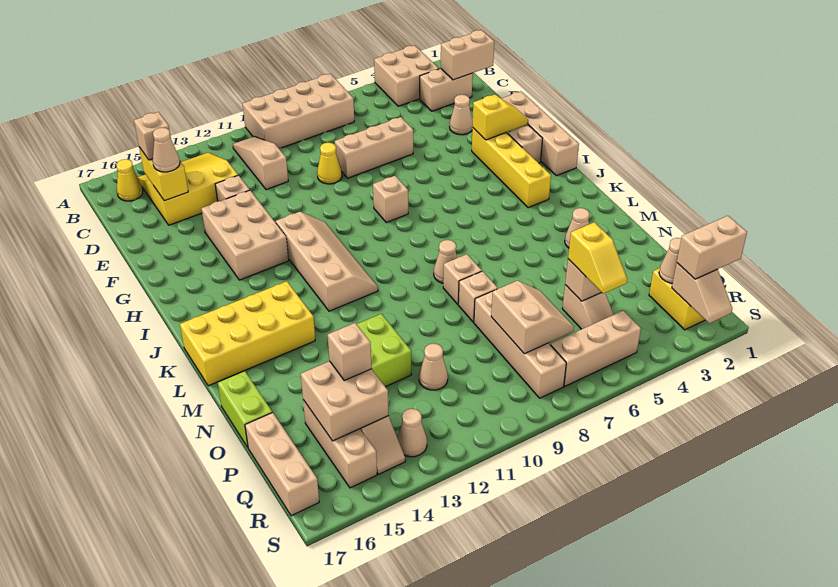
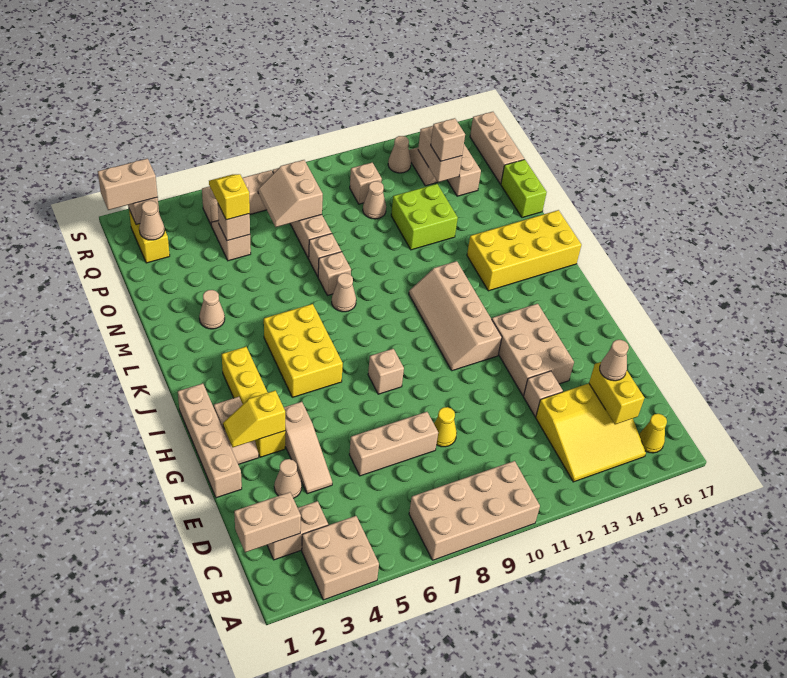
tan 1x3 slope [233,137,288,190] -> tan 1x3 slope moved to [284,402,332,494]
tan 1x1 brick [134,112,171,160] -> tan 1x1 brick moved to [350,163,382,204]
none -> yellow 2x3 brick [264,304,343,397]
tan 2x2 brick [301,361,388,441] -> tan 1x2 brick [418,126,462,182]

